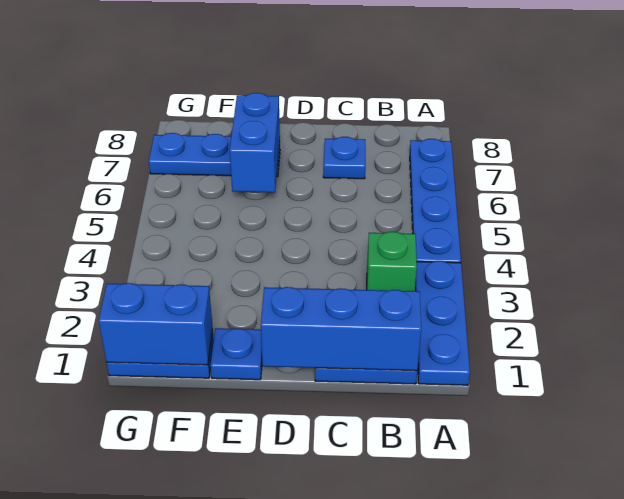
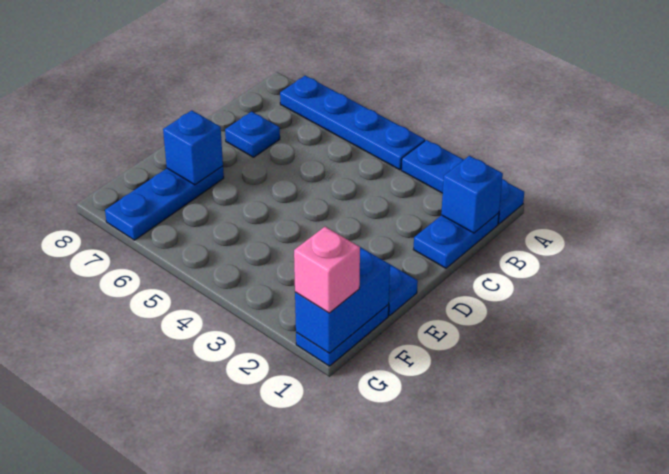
blue 1x3 brick [261,287,421,371] -> blue 1x1 brick [441,156,503,233]
green 1x1 brick [367,232,417,291] -> none
blue 1x2 brick [230,93,280,193] -> blue 1x1 brick [163,110,223,185]
none -> pink 1x1 brick [294,227,360,313]

